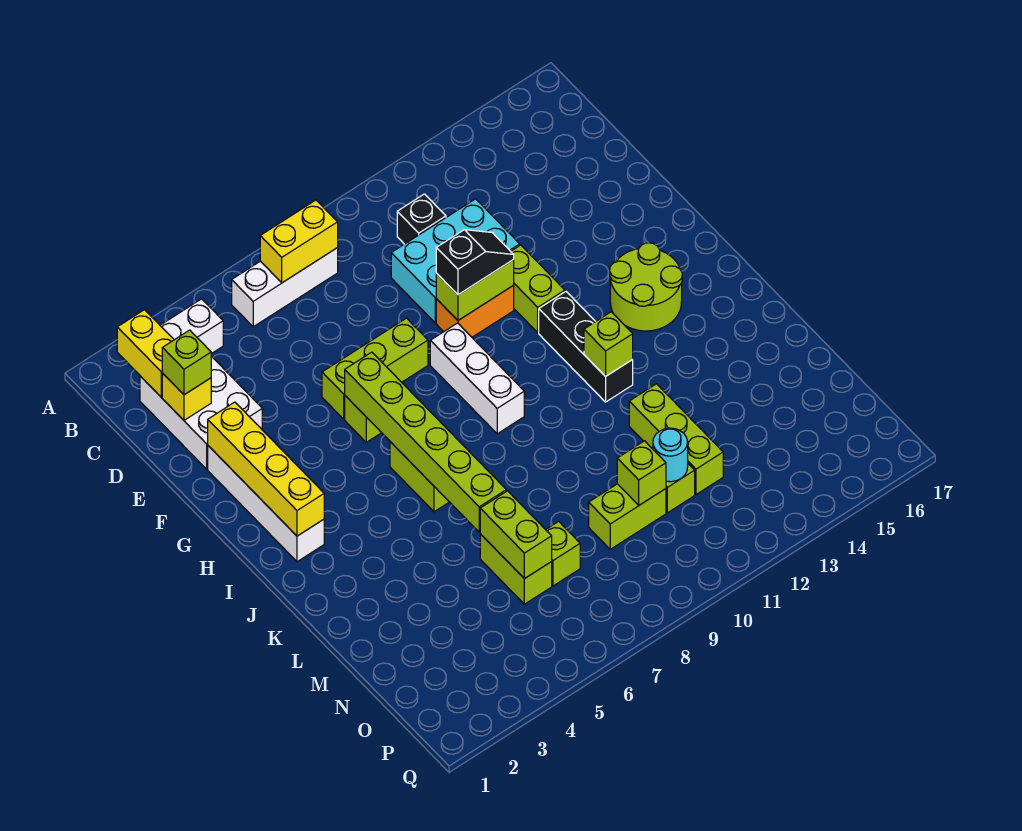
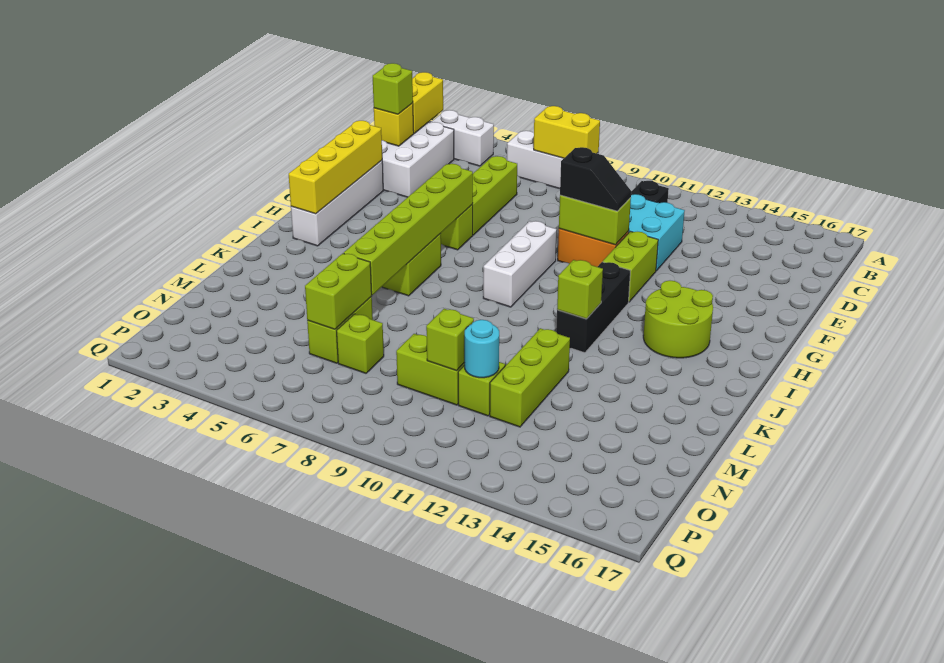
lime 1x3 brick [322,318,428,419] -> lime 1x3 brick turned to [472,156,517,235]

